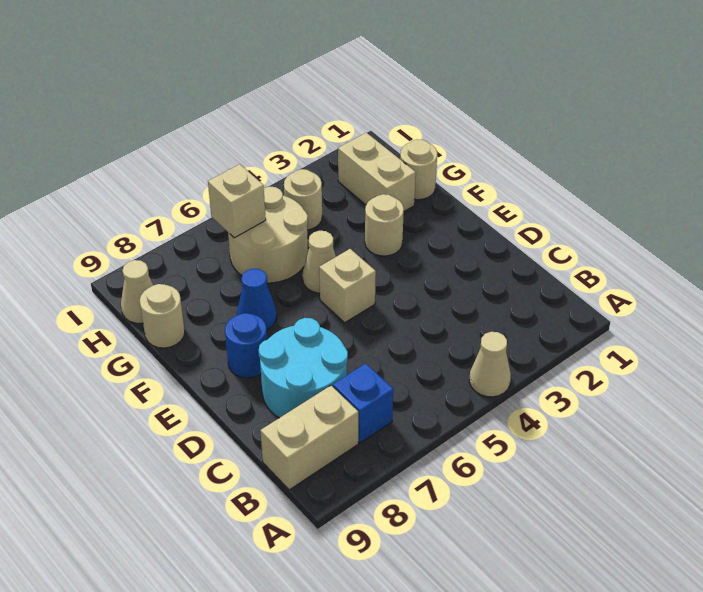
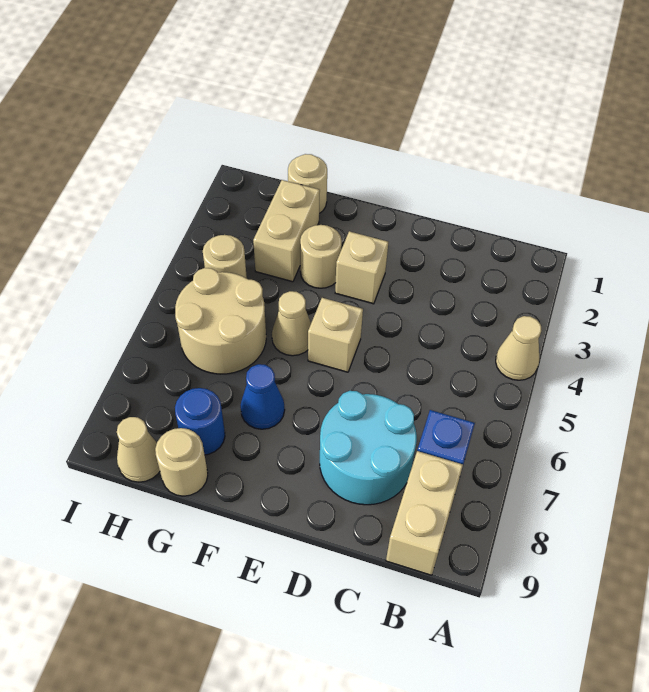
blue 1x1 round brick [225,313,267,378] -> blue 1x1 round brick moved to [175,388,225,455]
tan 1x2 brick [338,133,416,211] -> tan 1x2 brick turned to [253,180,320,282]
tan 1x1 brick [208,164,266,238] -> tan 1x1 brick moved to [335,231,388,304]

